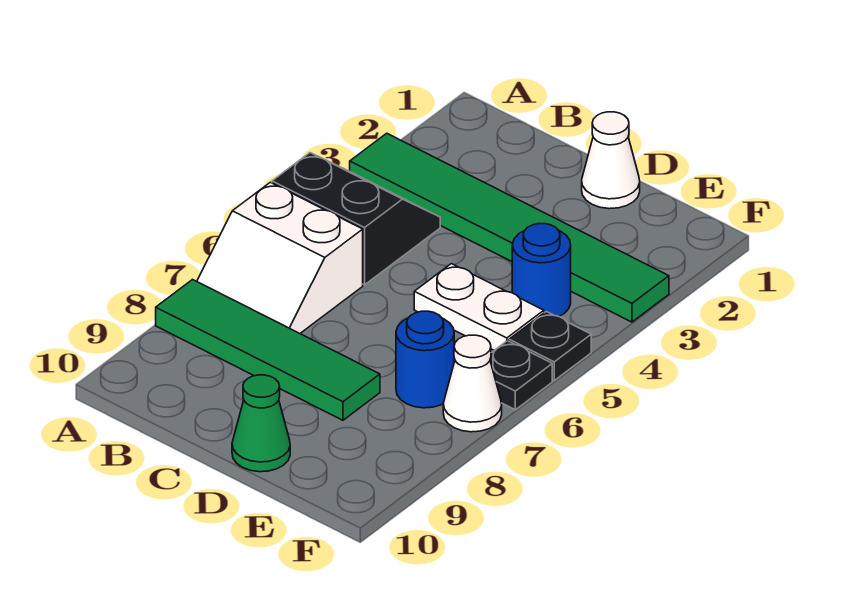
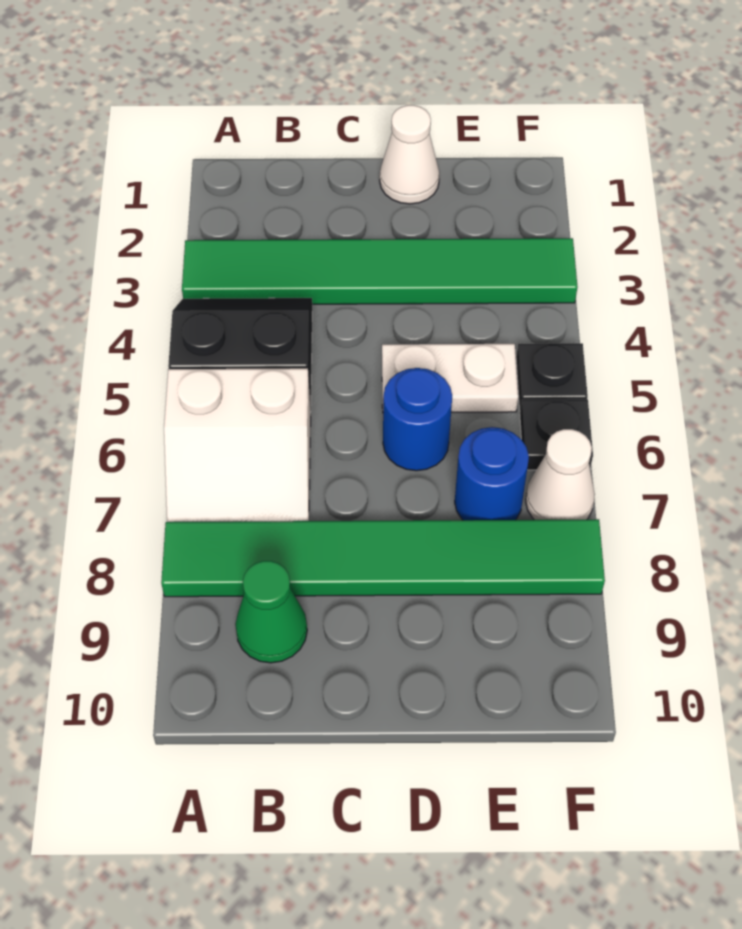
green 1x4 tile [156,280,380,420] -> green 1x6 tile [161,519,605,597]
green 1x1 cone [232,375,290,472] -> green 1x1 cone moved to [235,561,307,663]
blue 1x1 round brick [512,224,571,316] -> blue 1x1 round brick moved to [383,368,452,471]

